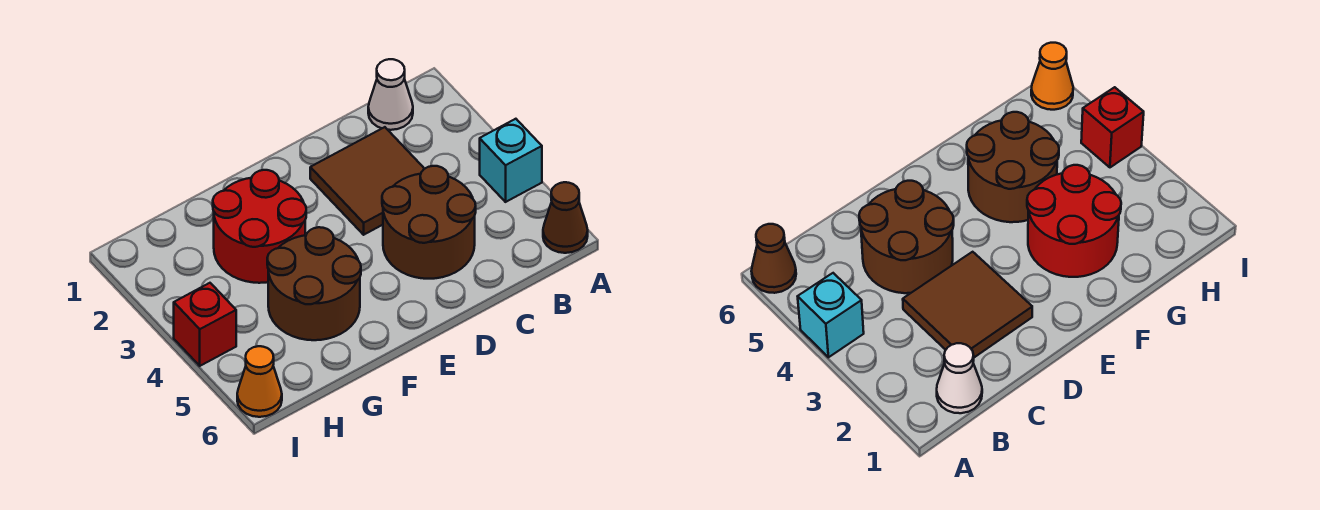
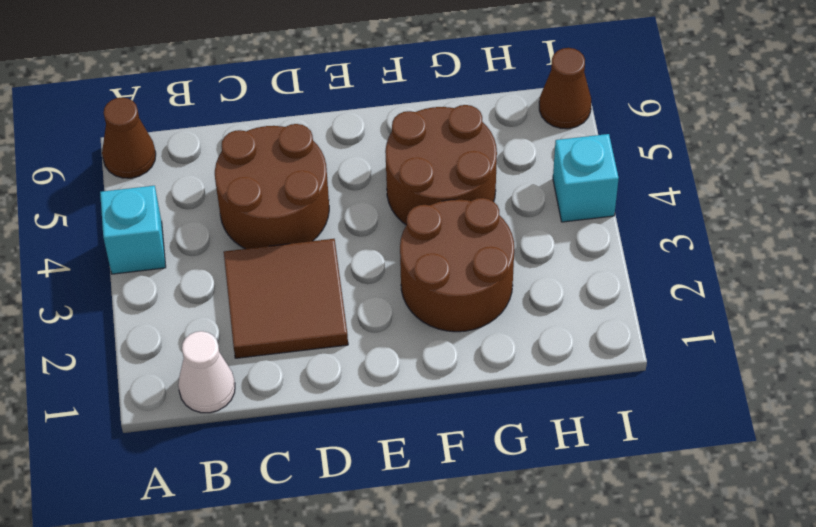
red 2x2 round brick [213,170,306,283] -> brown 2x2 round brick [400,198,514,332]
red 1x1 brick [174,283,236,366] -> cyan 1x1 brick [553,134,619,222]
orange 1x1 cone [237,346,282,417] -> brown 1x1 cone [539,48,591,129]

